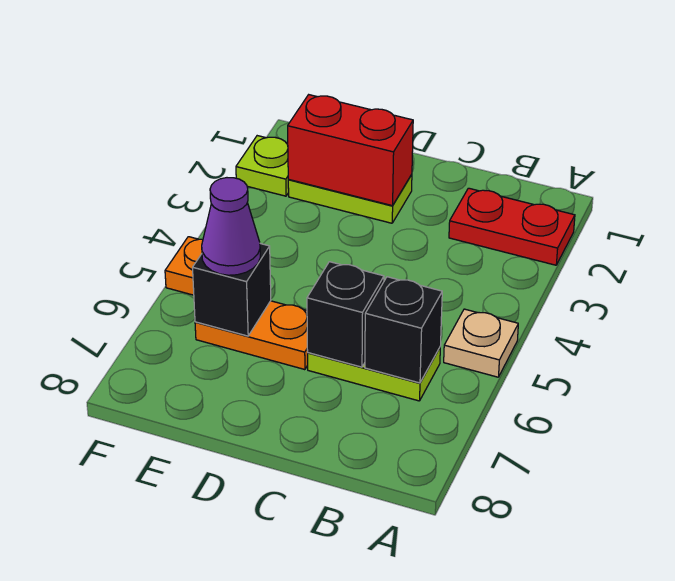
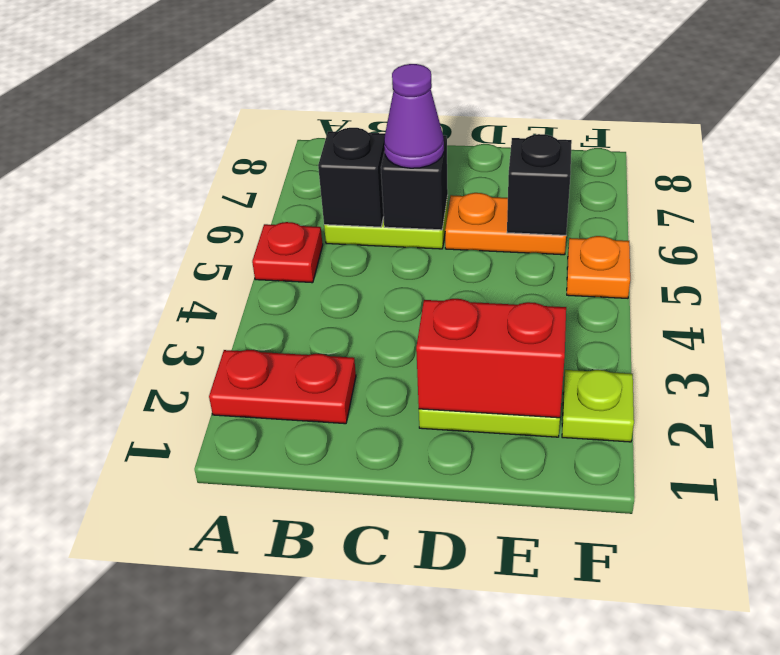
tan 1x1 plate [444,309,518,377] -> red 1x1 plate [252,222,323,283]
purple 1x1 cone [202,178,260,275] -> purple 1x1 cone moved to [384,64,444,168]

